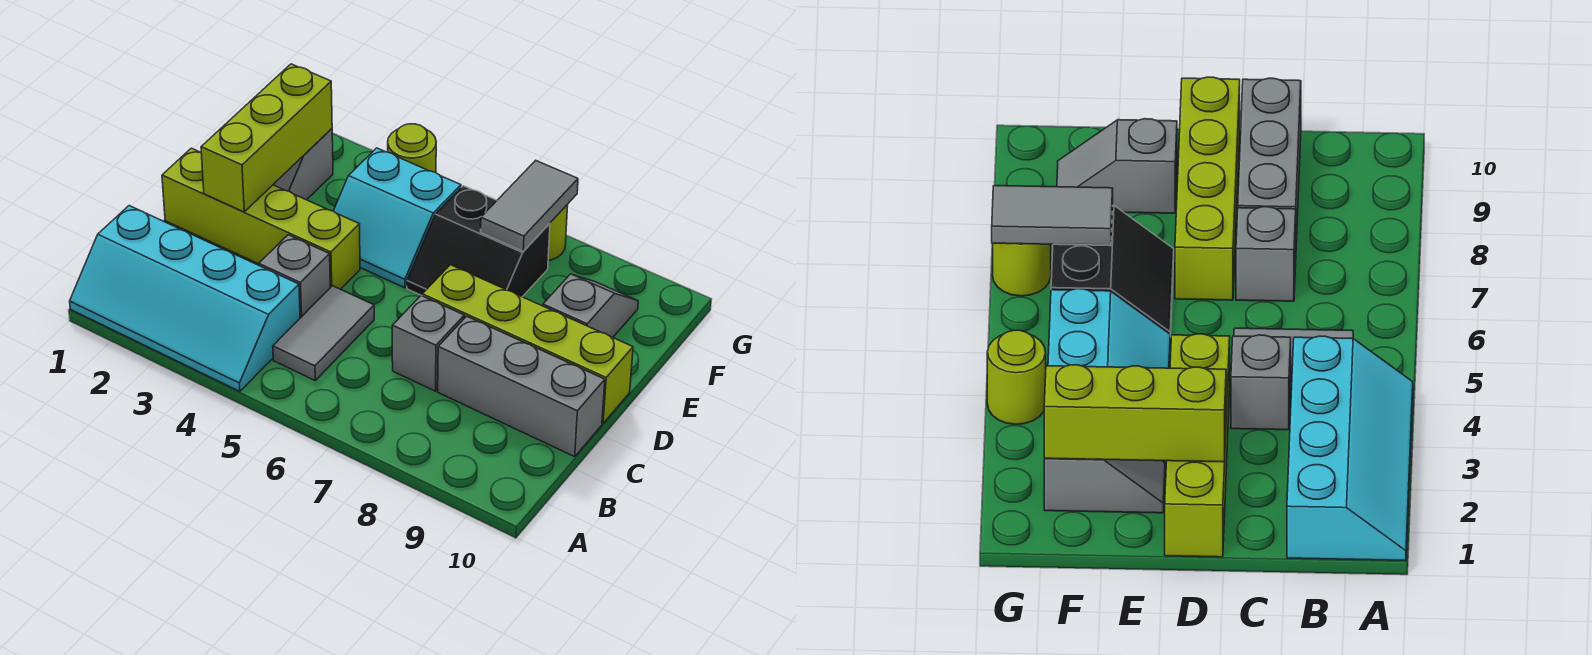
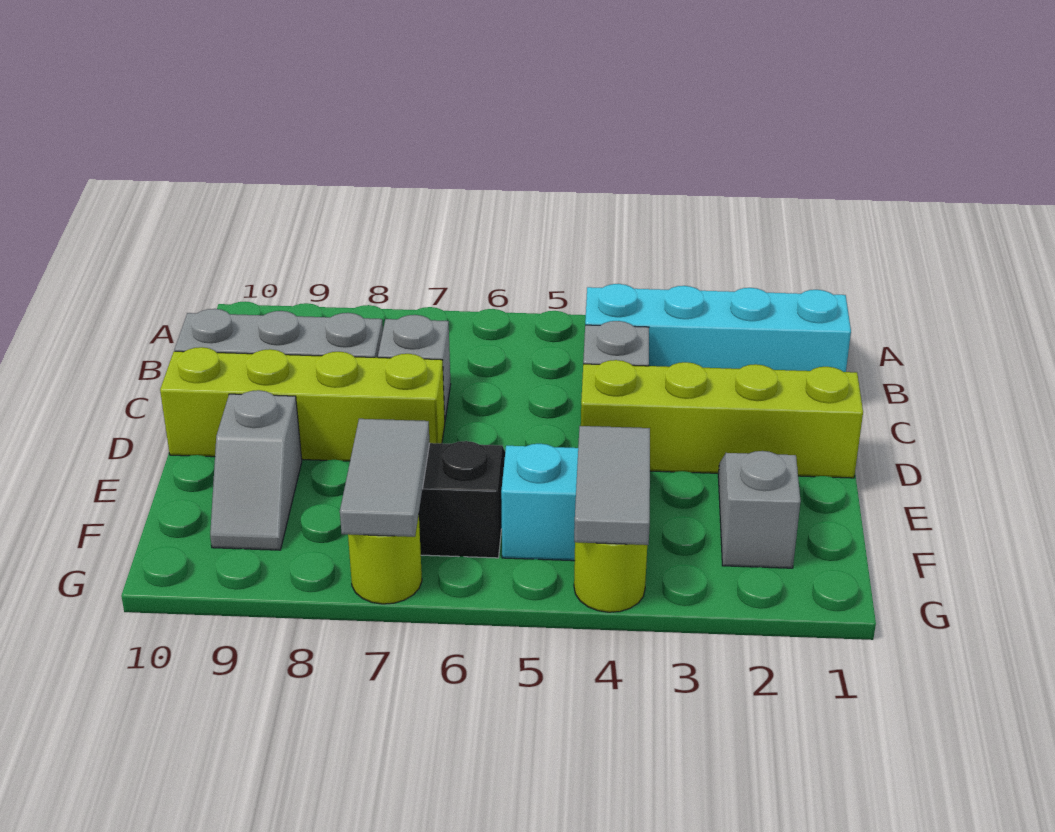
grey 1x2 tile [273,286,374,380] -> grey 1x2 tile moved to [574,426,650,545]
lime 1x3 brick [201,64,332,212] -> none

